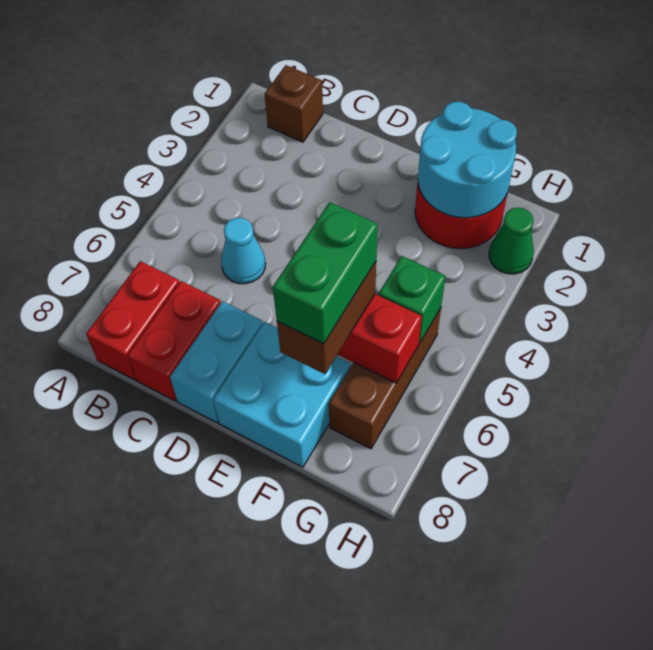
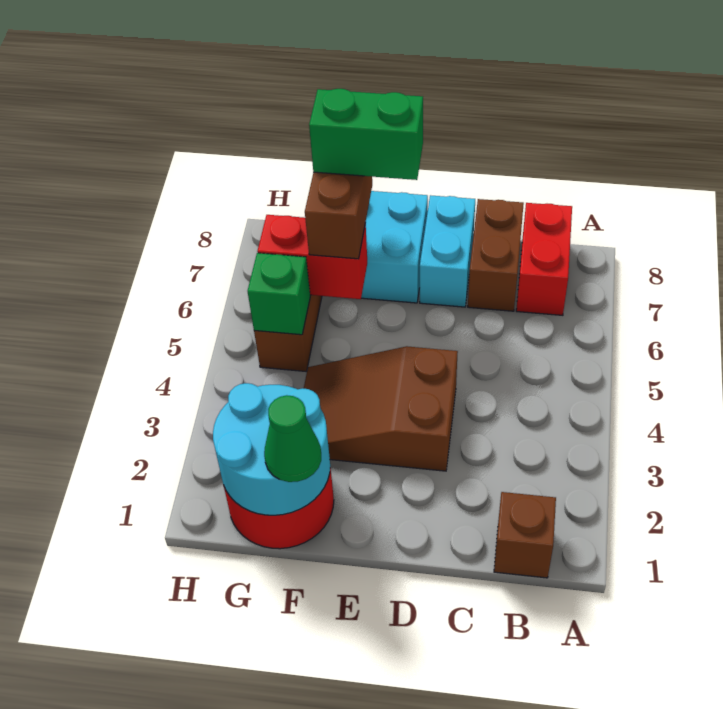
cyan 1x1 cone [221,218,265,284] -> none
red 1x2 brick [128,281,221,401] -> brown 1x2 brick [468,199,524,311]
none -> brown 2x3 slope [304,346,458,471]
green 1x2 brick [273,202,378,344] -> green 1x2 brick turned to [309,89,423,180]
green 1x1 cone [489,208,534,274] -> green 1x1 cone moved to [264,395,321,482]

